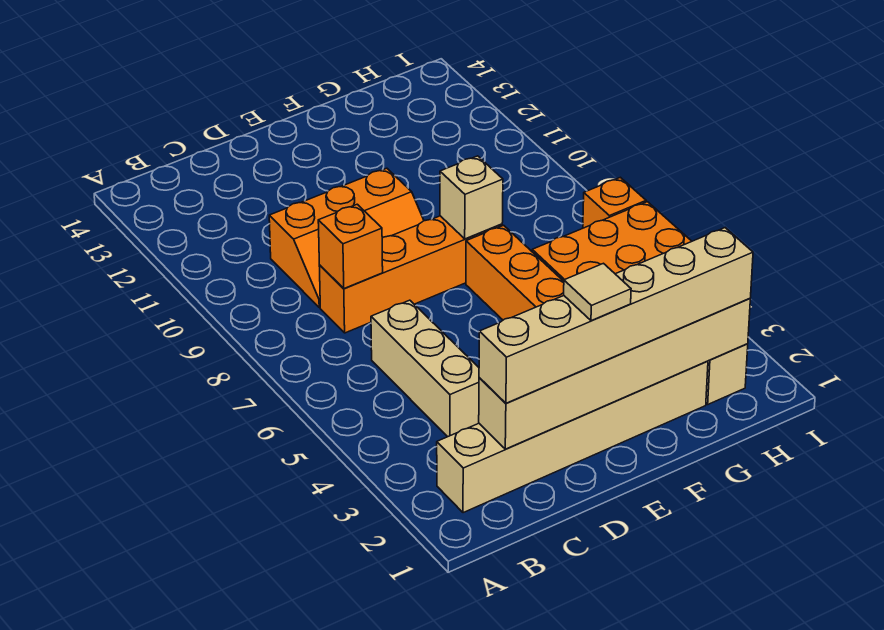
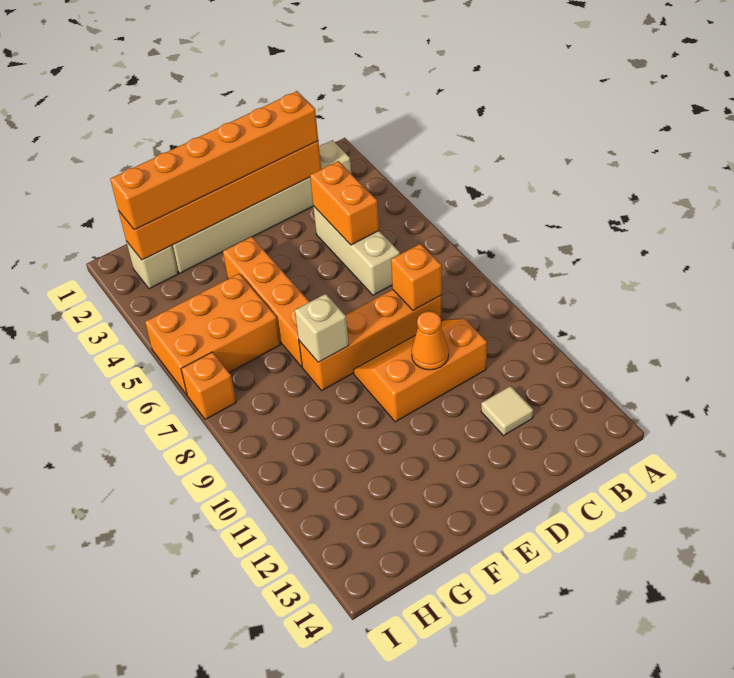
tan 1x6 brick [479,298,750,449] -> orange 1x6 brick [119,141,321,260]
tan 1x6 brick [479,228,753,403] -> orange 1x6 brick [110,91,318,230]
none -> orange 1x2 brick [310,161,379,245]
none -> orange 1x1 cone [412,311,449,370]
tan 1x1 tile [564,263,631,321] -> tan 1x1 tile moved to [481,386,533,436]

